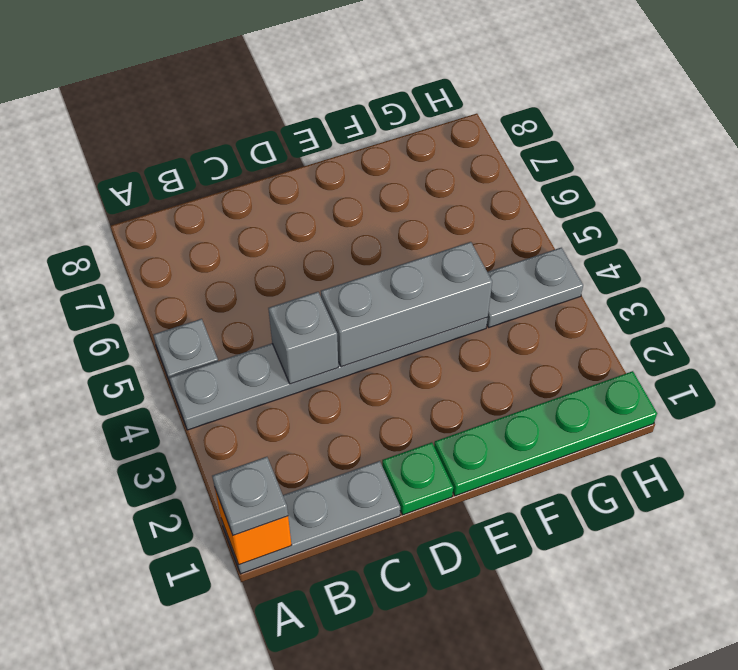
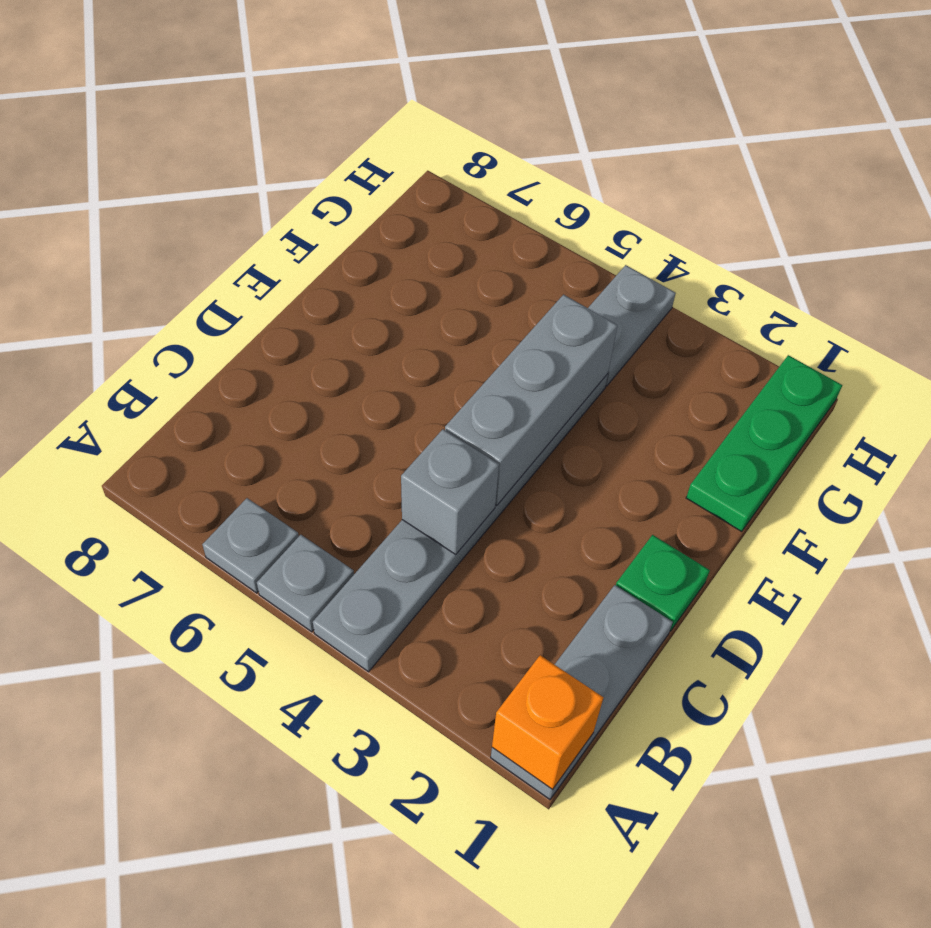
grey 1x1 plate [212,457,288,535] -> grey 1x1 plate moved to [202,498,299,593]
green 1x4 plate [434,371,657,496] -> green 1x3 plate [686,355,842,532]

